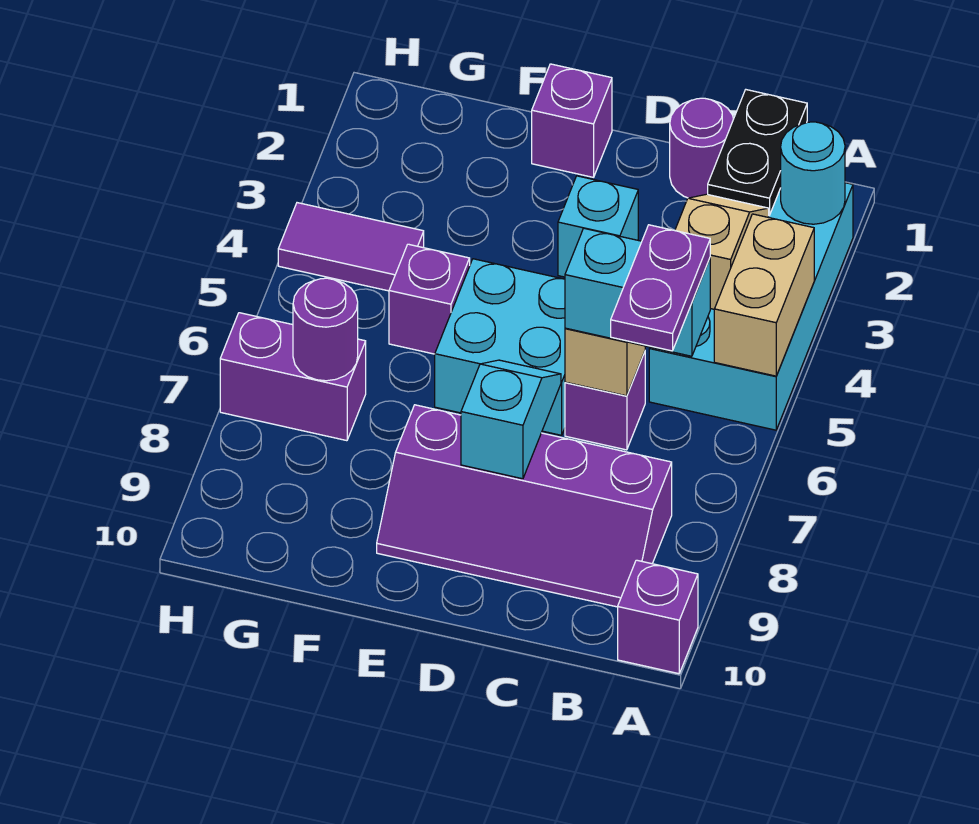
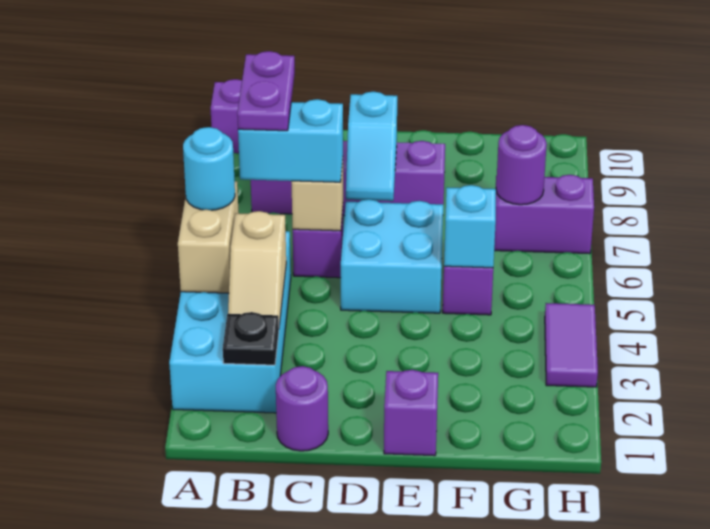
cyan 1x1 round brick [781,122,845,224] -> cyan 1x1 round brick moved to [183,127,235,210]
black 1x2 plate [708,90,807,215] -> black 1x1 plate [223,312,279,365]
cyan 1x1 brick [558,176,638,277] -> cyan 1x1 brick moved to [444,185,496,268]
purple 1x2 tile [278,203,424,291] -> purple 1x2 tile turned to [545,303,598,387]

